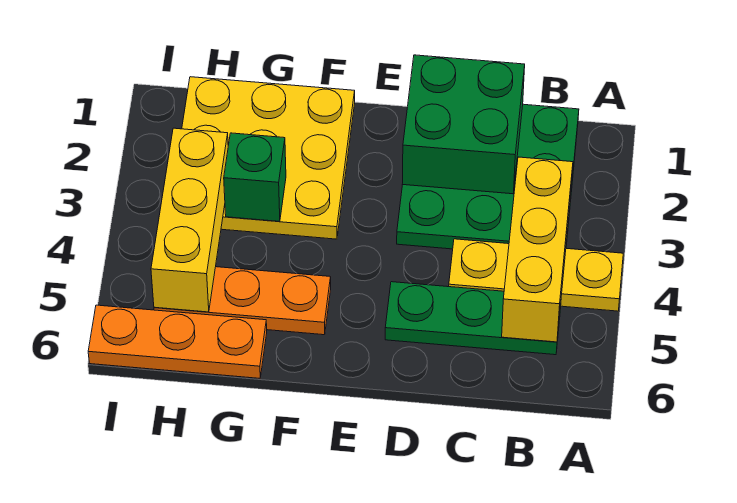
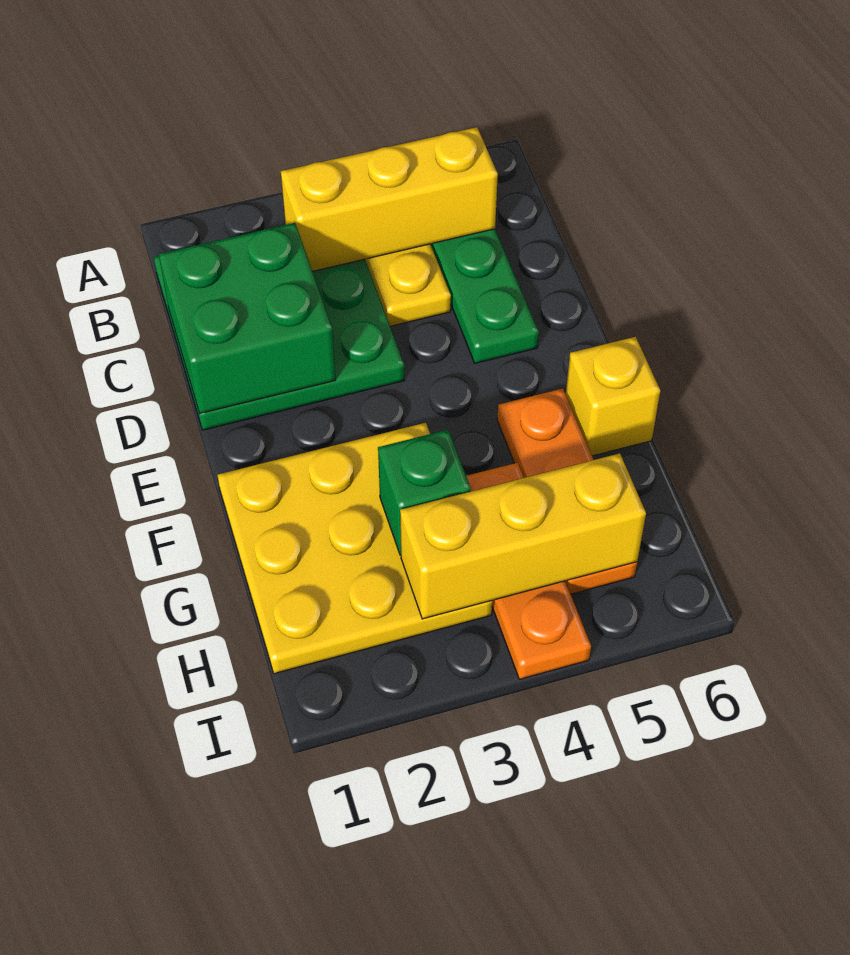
none -> yellow 1x1 brick [566,337,660,456]
orange 1x3 plate [88,305,267,378] -> orange 1x3 plate moved to [466,463,591,679]

